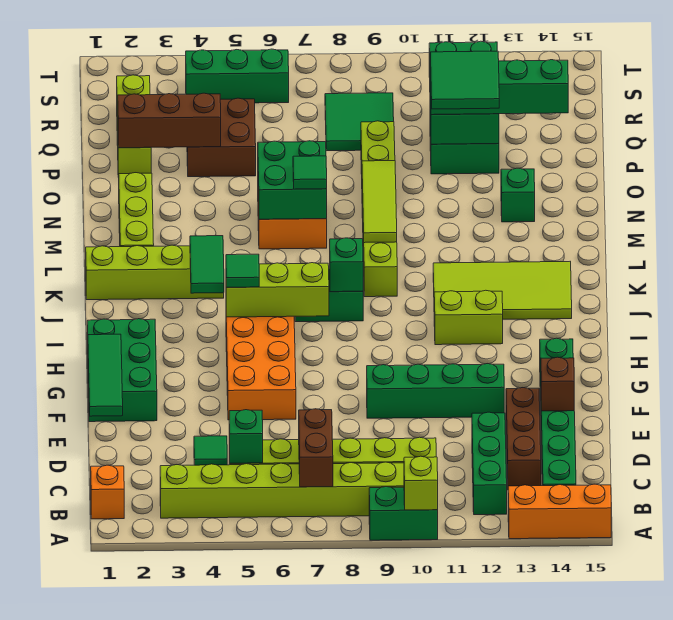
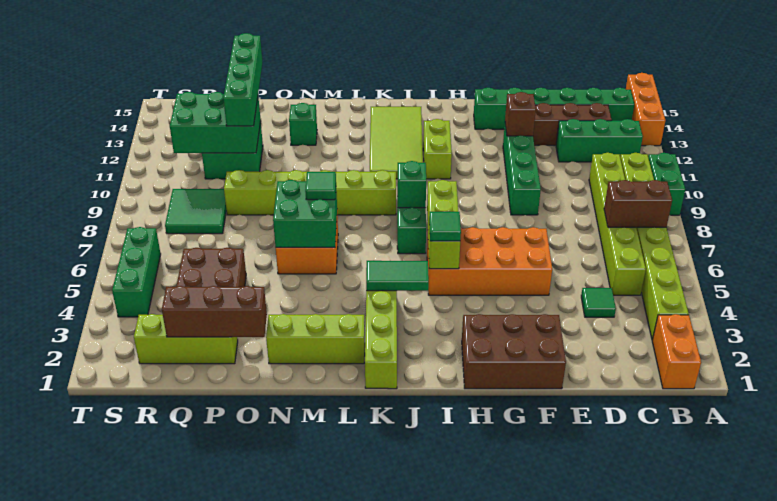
lime 1x1 brick [404,456,438,510] -> none
orange 1x1 brick [91,465,124,519] -> orange 1x2 brick [652,314,701,389]
green 1x1 brick [229,410,263,463] -> none
green 1x3 tile [88,334,123,416] -> none
brown 1x1 brick [541,357,574,411] -> brown 1x1 brick moved to [505,92,536,136]
green 2x3 brick [87,319,157,422] -> brown 2x3 brick [462,314,566,389]
lime 1x3 tile [362,161,397,243] -> none
green 2x2 tile [430,51,499,109] -> none
brown 1x3 brick [118,93,221,148] -> brown 1x3 brick turned to [162,286,267,337]

